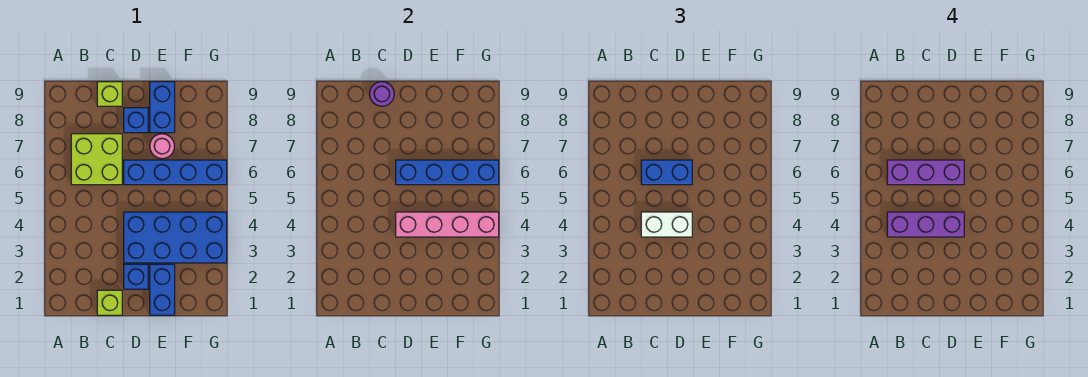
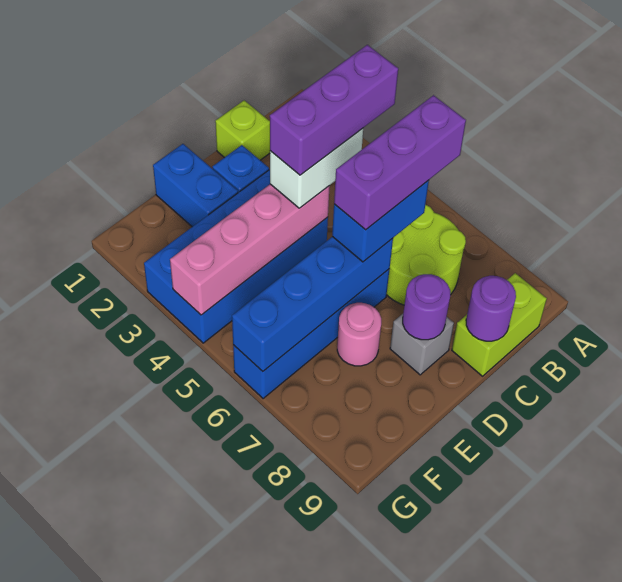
lime 2x2 brick [71,134,122,185] -> lime 2x2 round brick [387,205,466,305]
lime 1x1 brick [97,82,122,106] -> lime 1x2 brick [452,273,547,376]
blue 1x1 brick [124,108,148,133] -> grey 1x1 brick [390,314,454,375]
none -> purple 1x1 round brick [403,274,450,340]
blue 1x2 brick [150,82,175,133] -> none

